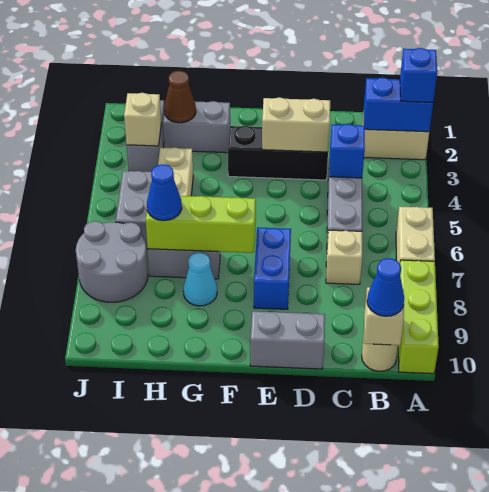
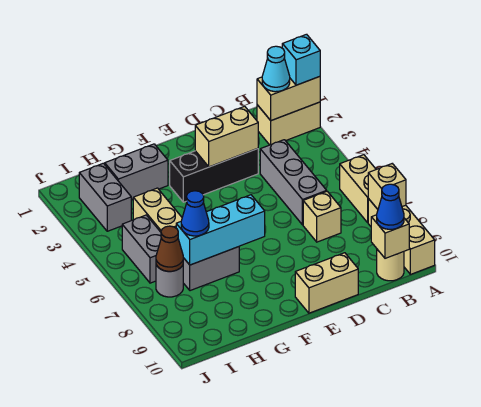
blue 1x2 brick [364,78,433,132] -> tan 1x2 brick [257,77,320,121]
blue 1x1 brick [400,48,437,102] -> cyan 1x1 brick [282,34,320,85]
lime 1x3 brick [398,260,439,374] -> tan 1x3 brick [368,199,435,274]
blue 1x1 brick [329,124,365,178] -> none
grey 1x2 brick [250,311,325,369] -> tan 1x2 brick [295,253,358,313]
blue 1x2 brick [254,227,291,309] -> none
lime 1x3 brick [146,196,256,253] -> cyan 1x3 brick [176,195,265,265]
cyan 1x1 cone [183,252,217,306] -> cyan 1x1 cone moved to [262,46,290,92]
brown 1x1 cone [164,71,196,123] -> brown 1x1 cone moved to [156,226,183,271]
tan 1x1 brick [124,93,161,146] -> tan 1x1 brick moved to [368,164,406,209]
grey 2x2 round brick [76,221,148,302] -> grey 1x1 round brick [156,265,183,297]

